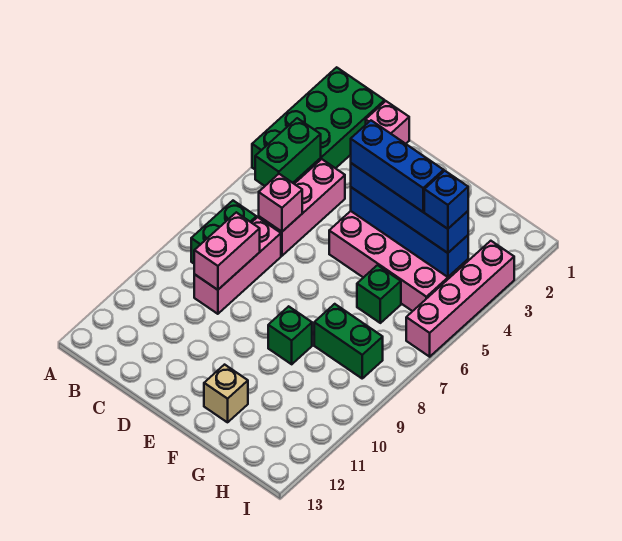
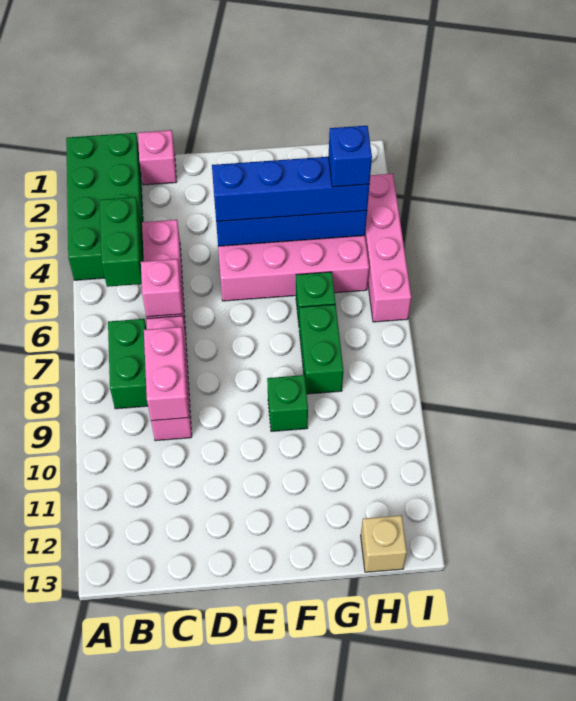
blue 1x3 brick [351,121,444,212] -> none
tan 1x1 brick [204,365,248,422] -> tan 1x1 brick moved to [361,515,407,572]
green 1x2 brick [314,304,383,378] -> green 1x2 brick turned to [299,304,343,394]

